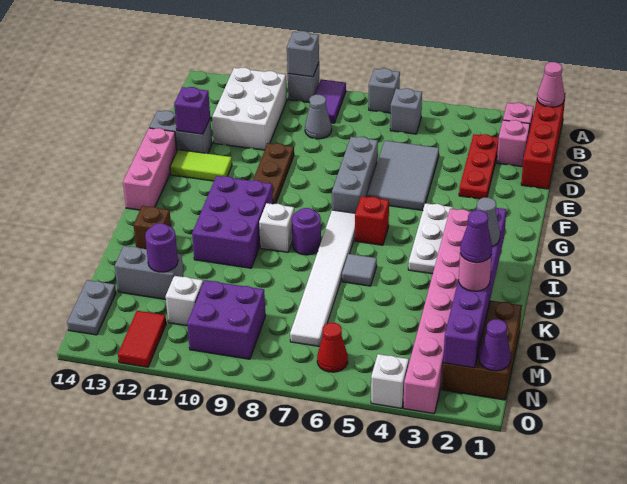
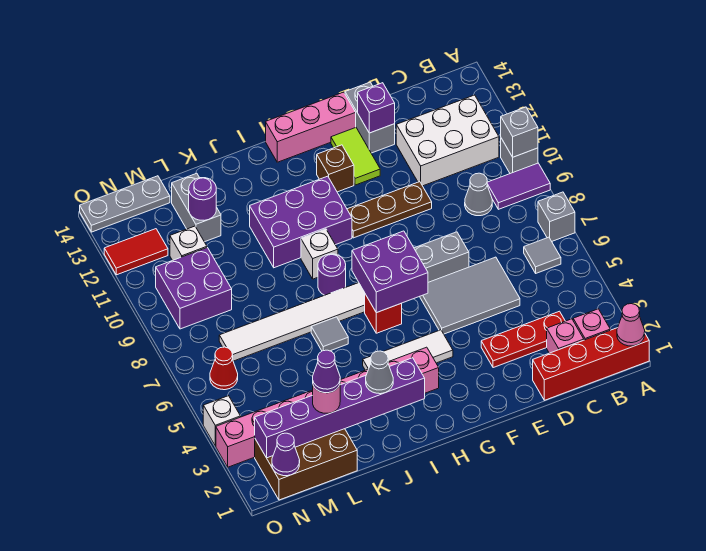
grey 1x1 brick [390,88,422,134] -> grey 1x1 tile [524,237,561,273]
white 1x3 plate [408,203,453,274] -> white 1x3 tile [363,330,453,370]
none -> purple 2x2 brick [352,231,428,313]
brown 1x1 brick [133,206,171,249] -> brown 1x1 brick moved to [317,145,354,192]
grey 1x2 plate [67,280,116,335] -> grey 1x3 plate [80,176,170,232]

